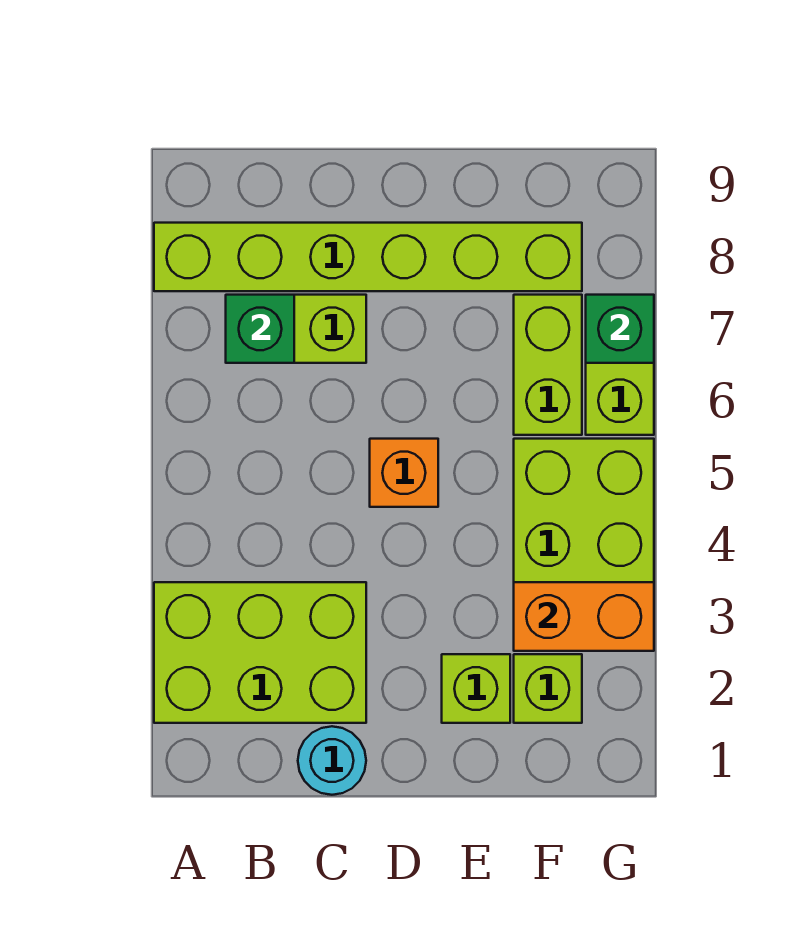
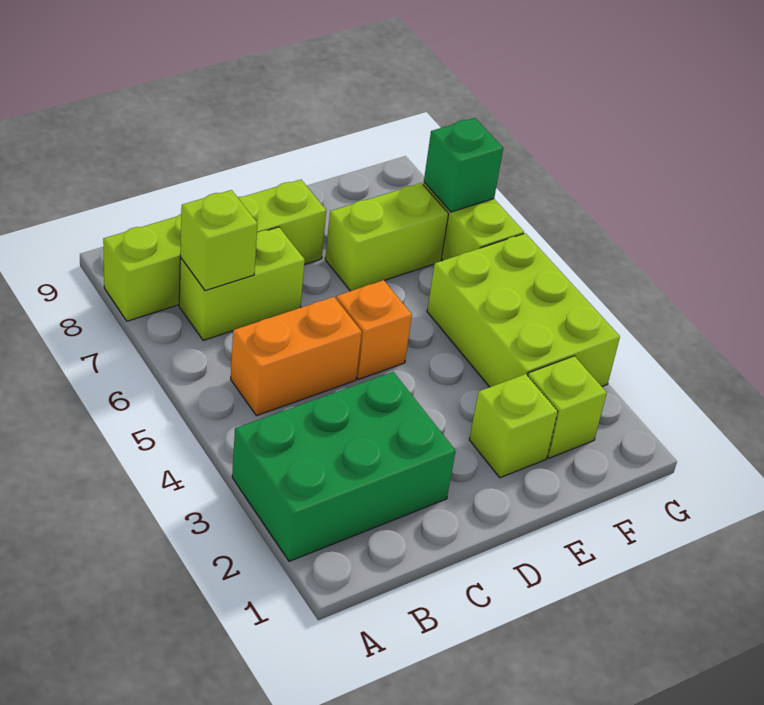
lime 2x3 brick [154,582,366,723] -> green 2x3 brick [232,372,456,561]
lime 1x6 brick [154,223,582,291] -> lime 1x4 brick [103,180,326,321]
green 1x1 brick [226,295,294,363] -> lime 1x1 brick [180,190,258,291]
cyan 1x1 round brick [298,726,366,795] -> none
orange 1x2 brick [514,582,654,651] -> orange 1x2 brick moved to [231,297,362,416]
lime 1x2 brick [514,295,582,435] -> lime 1x2 brick turned to [325,183,448,291]

